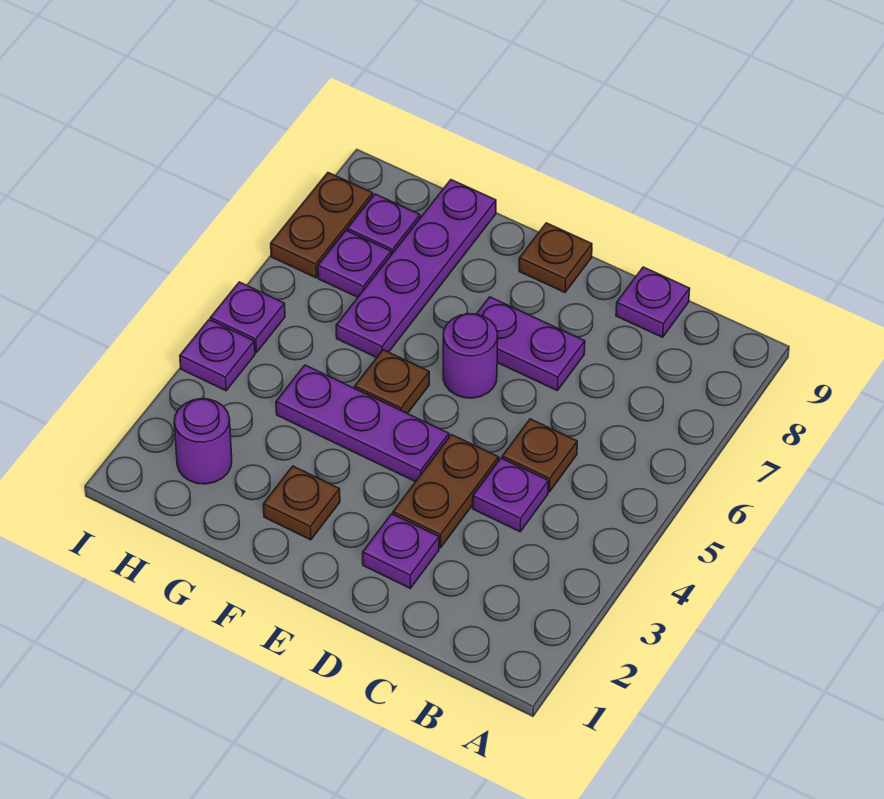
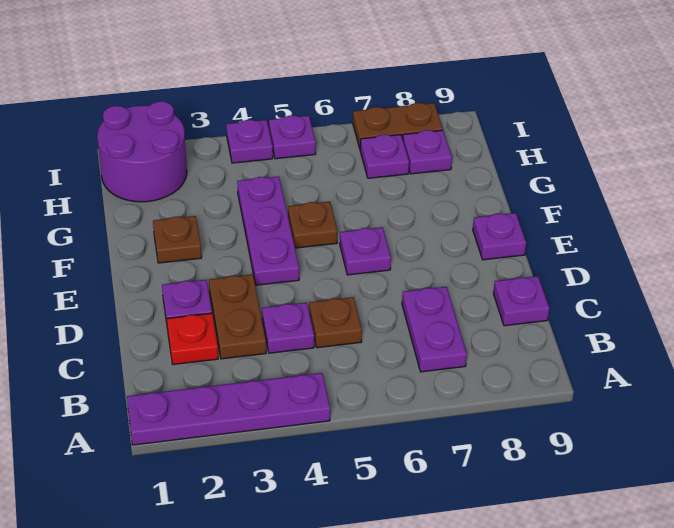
none -> red 1x1 plate [167,313,218,364]
brown 1x2 plate [393,435,499,548] -> brown 1x2 plate turned to [209,274,266,359]
purple 1x2 plate [477,297,585,390] -> purple 1x2 plate moved to [402,287,467,372]
purple 1x1 round brick [443,314,498,398] -> purple 1x1 plate [340,227,391,275]
brown 1x1 plate [519,223,592,292] -> purple 1x1 plate [473,213,526,260]
purple 1x4 plate [336,180,496,358] -> purple 1x4 plate moved to [127,373,330,445]
purple 1x1 round brick [174,399,232,484] -> purple 2x2 round brick [97,101,187,202]

